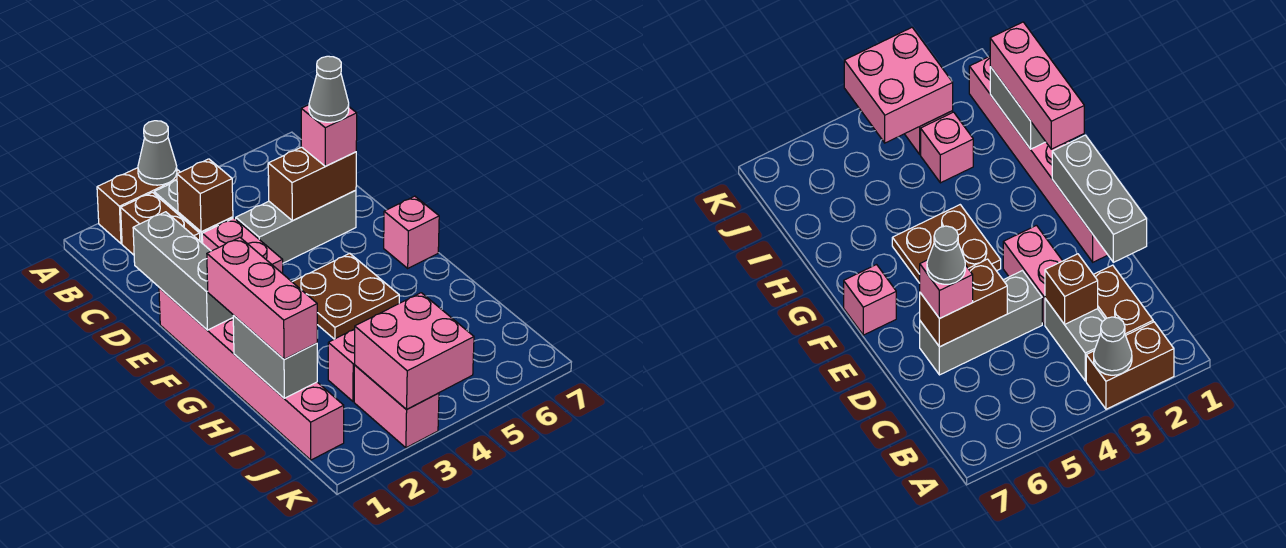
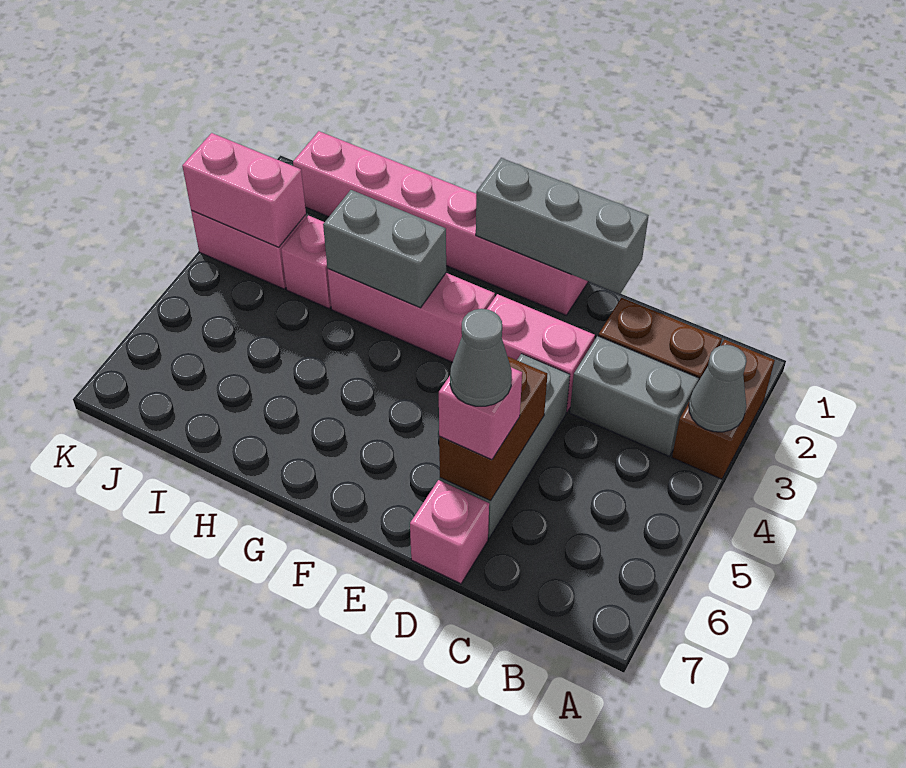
brown 1x1 brick [177,159,233,232] -> none
brown 2x2 plate [293,253,399,339] -> none
pink 1x1 brick [384,196,439,268] -> pink 1x1 brick moved to [410,480,489,584]
pink 1x3 brick [207,238,317,359] -> pink 1x3 brick moved to [328,269,495,362]
grey 1x2 brick [233,316,317,398] -> grey 1x2 brick moved to [323,190,446,308]
pink 2x2 brick [354,293,474,409] -> pink 1x2 brick [182,133,306,247]

